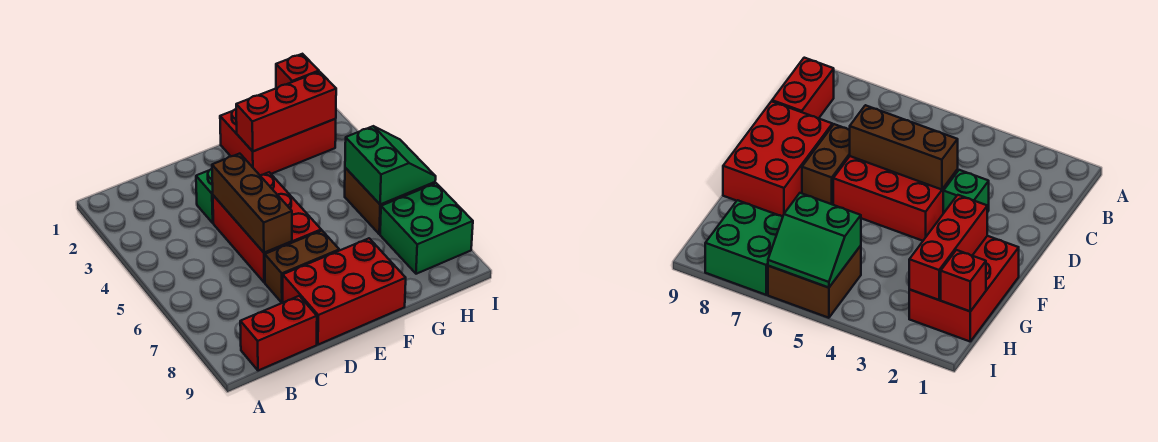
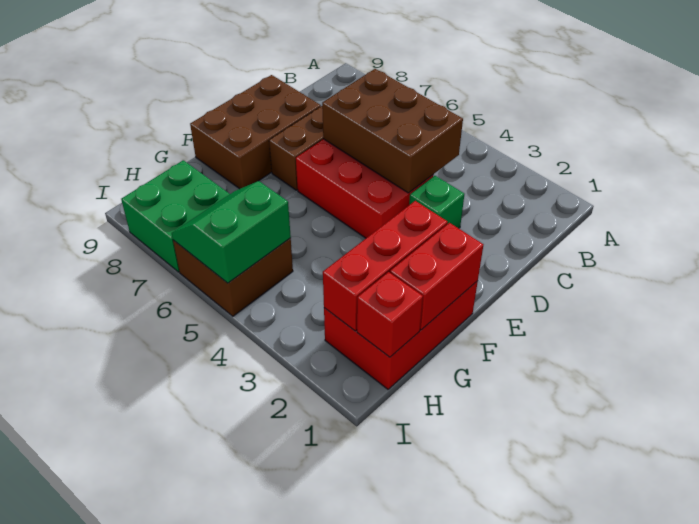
red 1x2 brick [240,296,317,371] -> red 1x2 brick moved to [390,223,483,330]
brown 1x3 brick [212,154,292,253] -> brown 2x3 brick [322,69,463,193]
red 2x3 brick [283,238,406,345] -> brown 2x3 brick [190,75,321,189]
green 2x2 slope [345,126,436,205] -> green 2x2 slope turned to [172,181,291,283]

